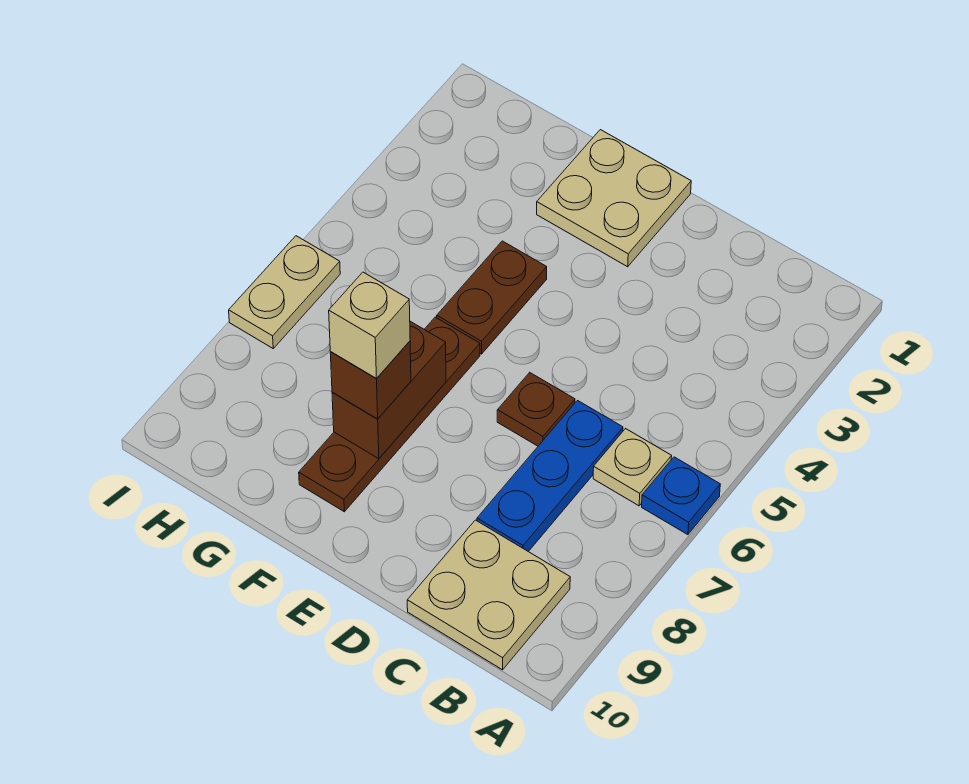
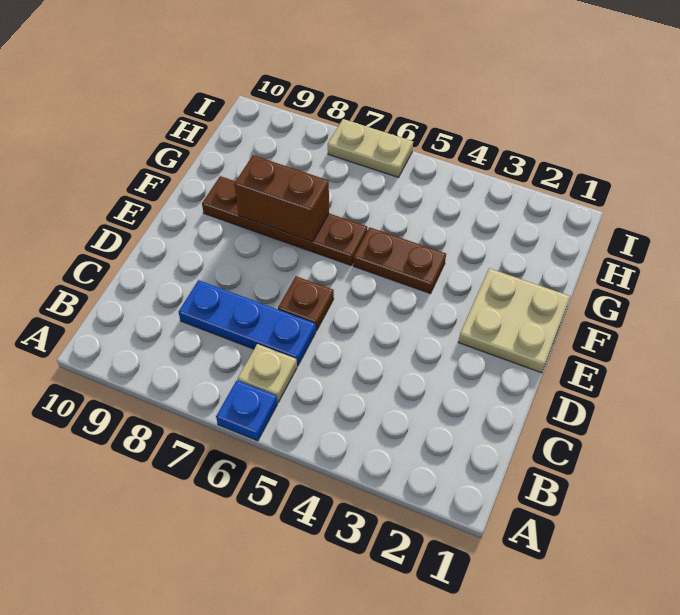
tan 2x2 plate [407,520,570,670] -> none
brown 1x1 brick [330,341,411,419] -> none
tan 1x1 brick [329,272,410,378] -> none

